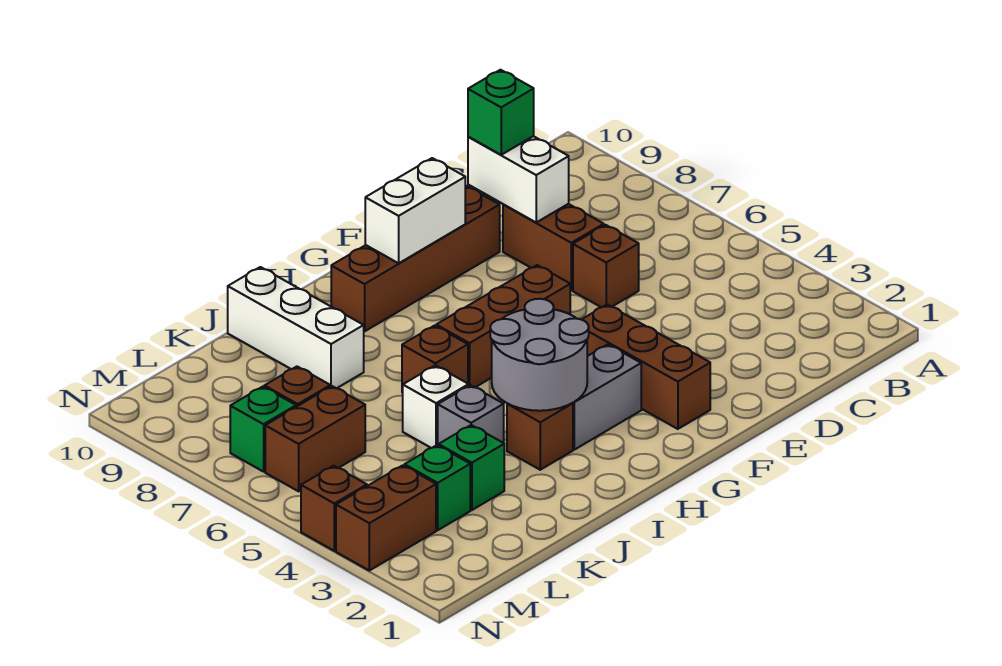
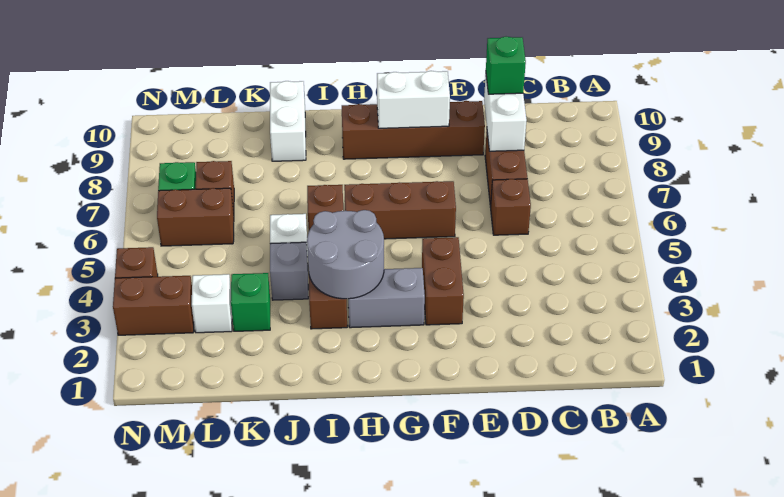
brown 1x3 brick [582,305,710,429] -> brown 1x2 brick [422,237,464,325]
white 1x3 brick [228,267,364,388] -> white 1x2 brick [270,81,306,161]
green 1x1 brick [404,445,470,530] -> white 1x1 brick [192,274,232,333]

